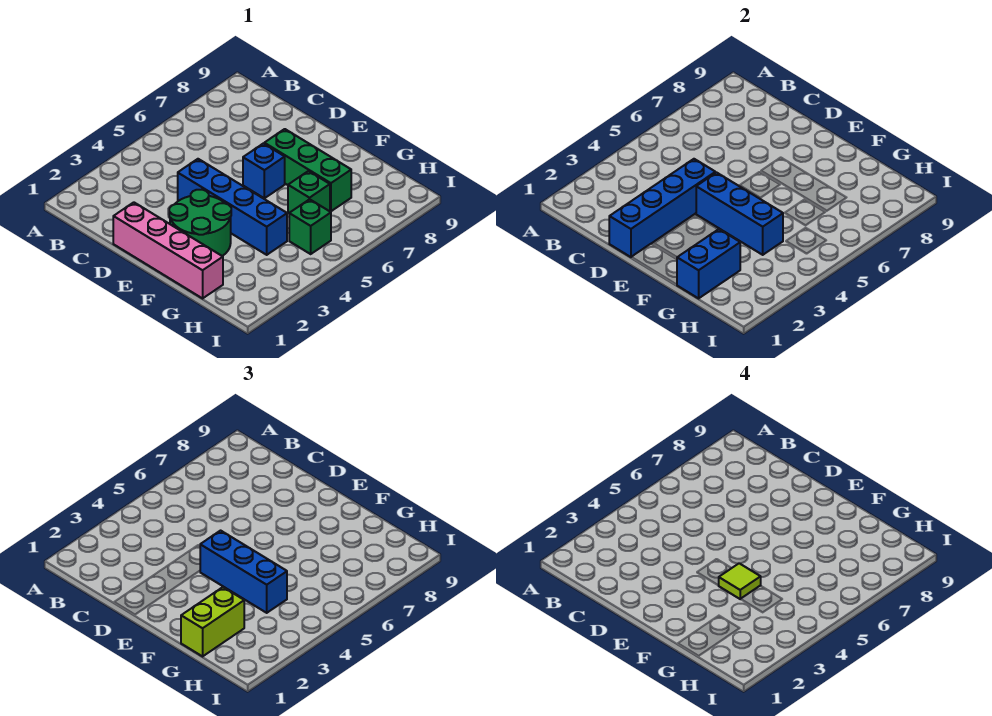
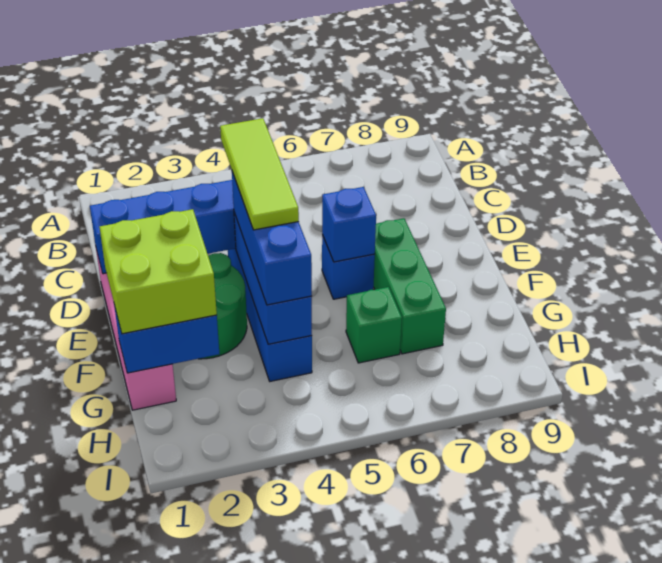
none -> blue 1x1 brick [322,187,376,262]
lime 1x1 tile [718,563,761,599] -> lime 1x3 tile [220,118,299,230]
lime 1x2 brick [181,587,244,656] -> lime 2x2 brick [100,209,217,334]
green 1x1 brick [289,199,331,254] -> none

